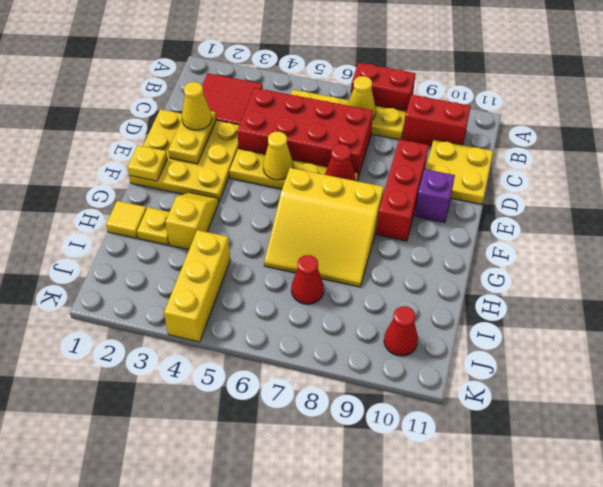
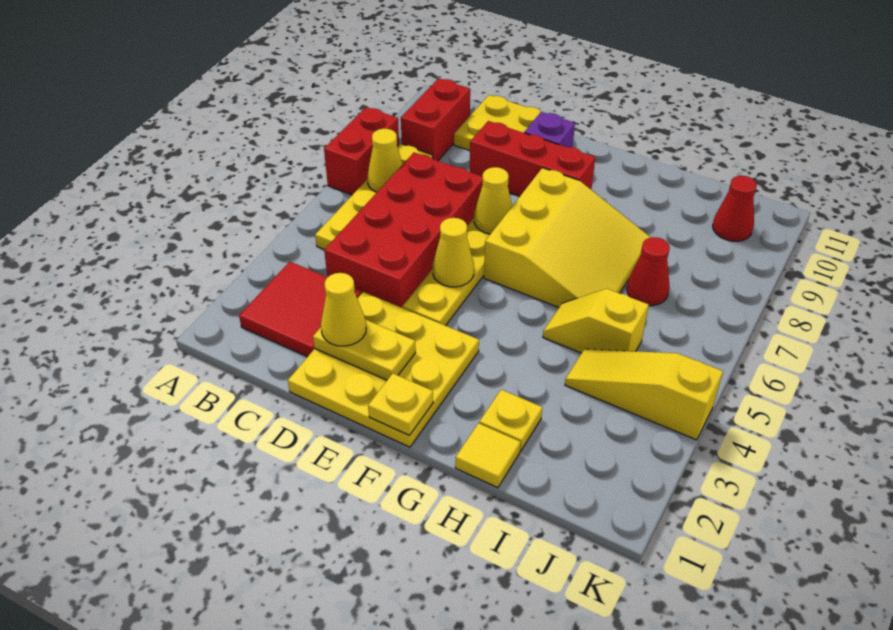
red 1x1 cone [325,144,355,181] -> yellow 1x1 cone [474,167,512,234]
yellow 1x2 slope [166,193,219,250] -> yellow 1x2 slope moved to [543,289,649,353]
yellow 1x3 brick [164,230,230,342] -> yellow 1x3 slope [565,349,723,440]

